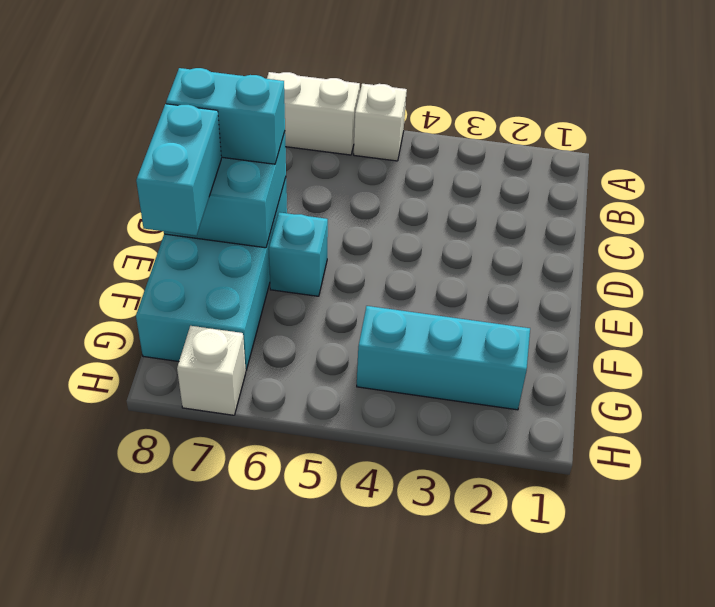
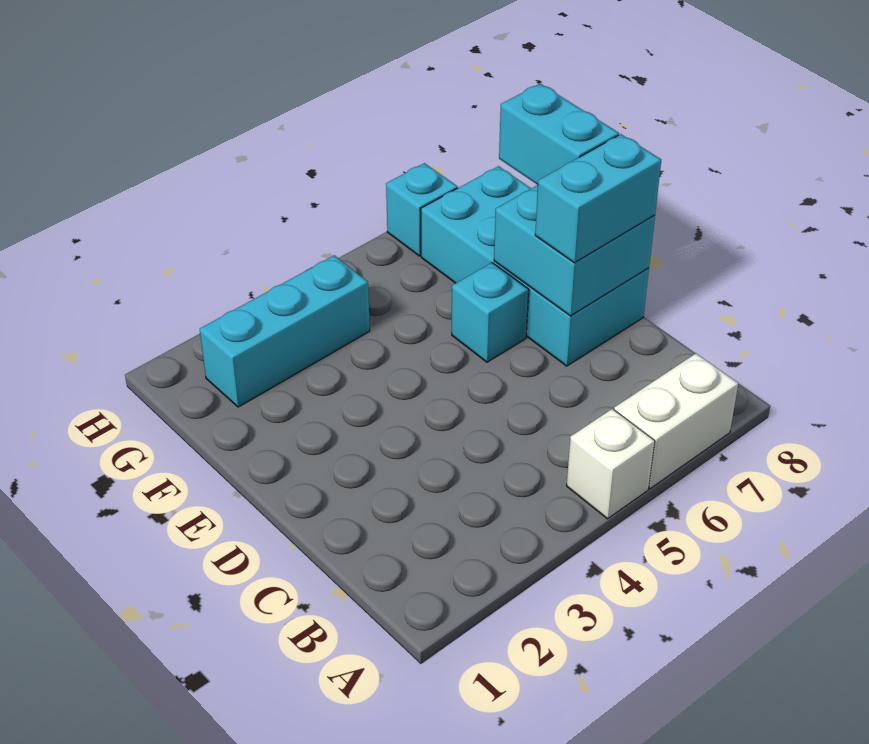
white 1x1 brick [177,326,246,415] -> cyan 1x1 brick [386,163,458,256]

